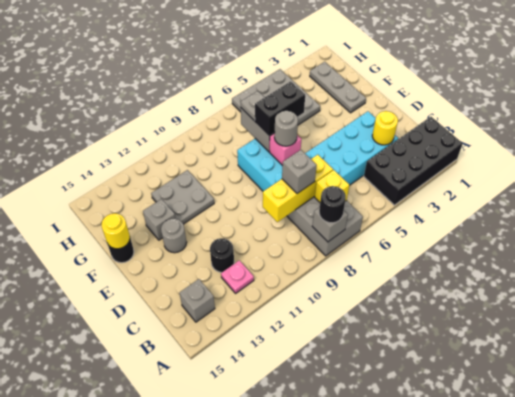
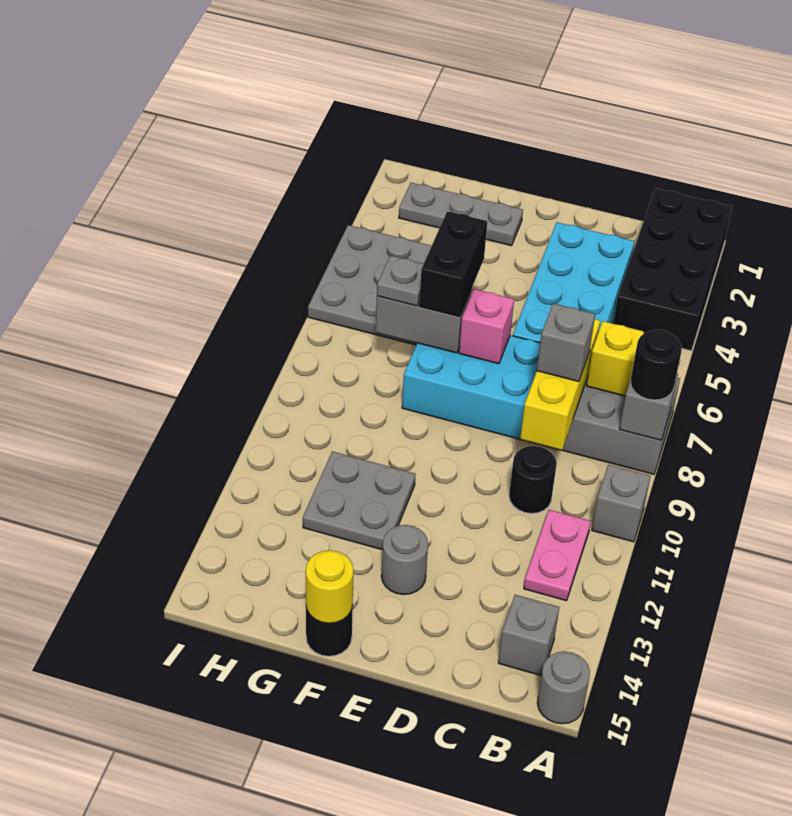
pink 1x1 plate [221,260,254,293] -> pink 1x2 plate [524,510,591,601]
yellow 1x1 round brick [372,111,398,145] -> none
black 1x1 round brick [210,238,234,272] -> black 1x1 round brick moved to [509,446,557,513]
grey 1x1 round brick [274,111,298,146] -> grey 1x1 round brick moved to [537,652,590,724]
grey 1x1 brick [143,199,175,240] -> grey 1x1 brick moved to [592,465,651,542]

